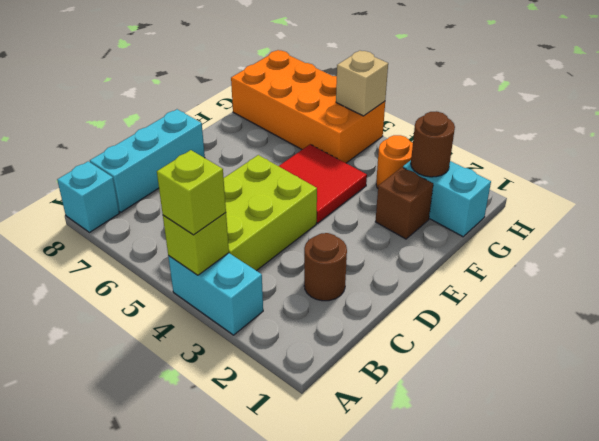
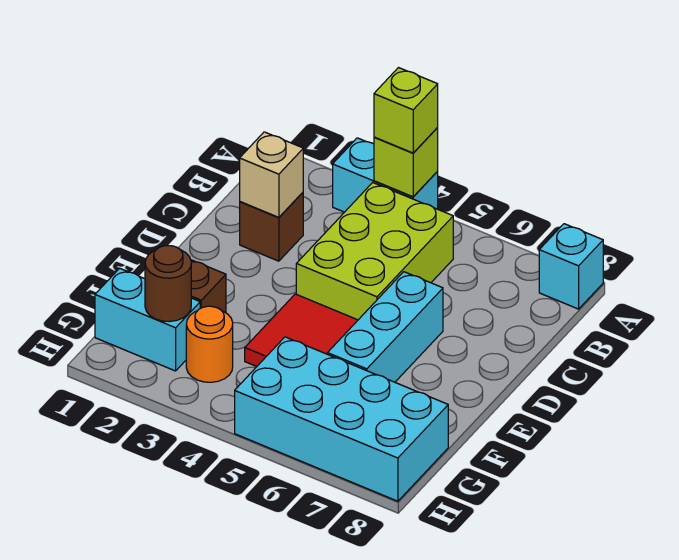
cyan 1x3 brick [90,109,205,212] -> cyan 1x3 brick moved to [327,272,443,382]
brown 1x1 round brick [304,233,347,301] -> brown 1x1 brick [240,192,303,261]
orange 2x4 brick [231,50,385,163] -> cyan 2x4 brick [235,337,448,501]
tan 1x1 brick [336,51,388,116] -> tan 1x1 brick moved to [240,132,303,217]

